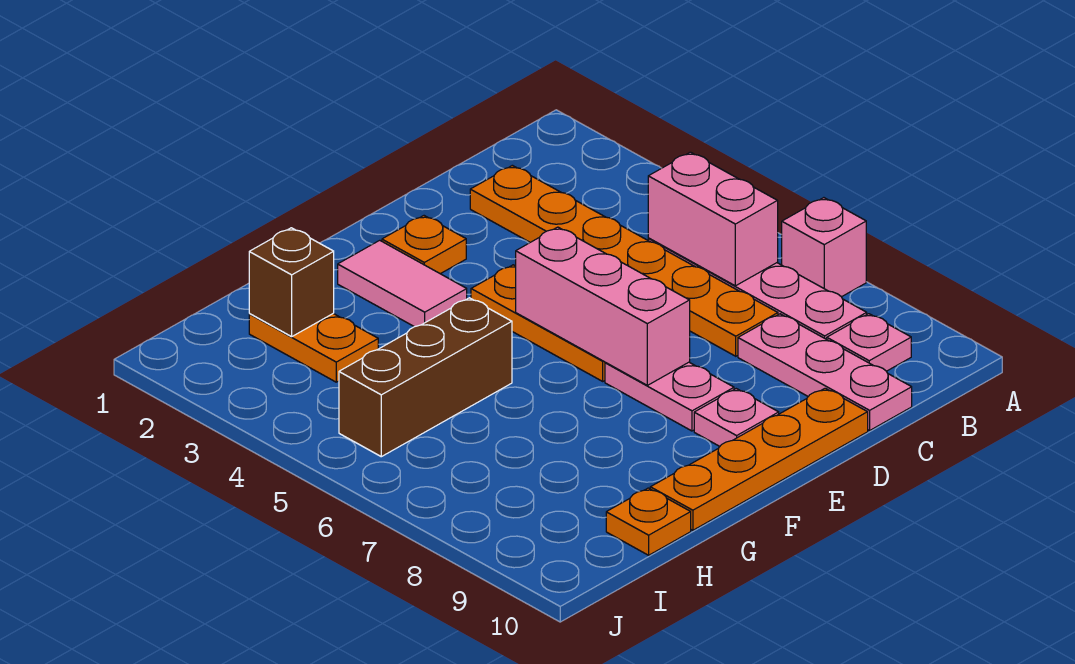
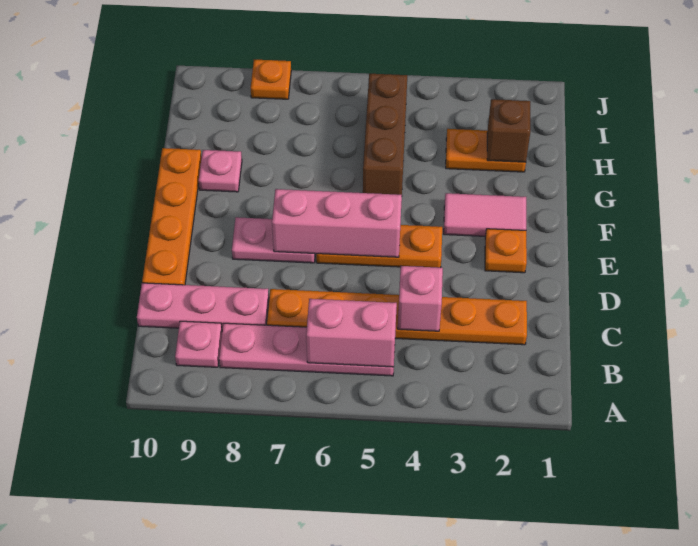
pink 1x1 brick [782,198,866,297] -> pink 1x1 brick moved to [398,266,443,331]
pink 1x1 plate [694,389,779,446] -> pink 1x1 plate moved to [199,150,242,192]
orange 1x1 plate [606,488,691,555] -> orange 1x1 plate moved to [251,60,291,99]

